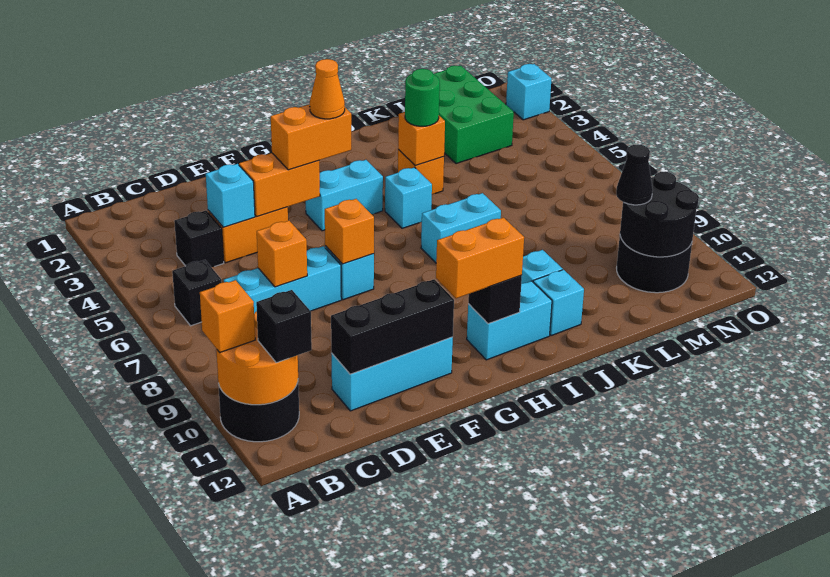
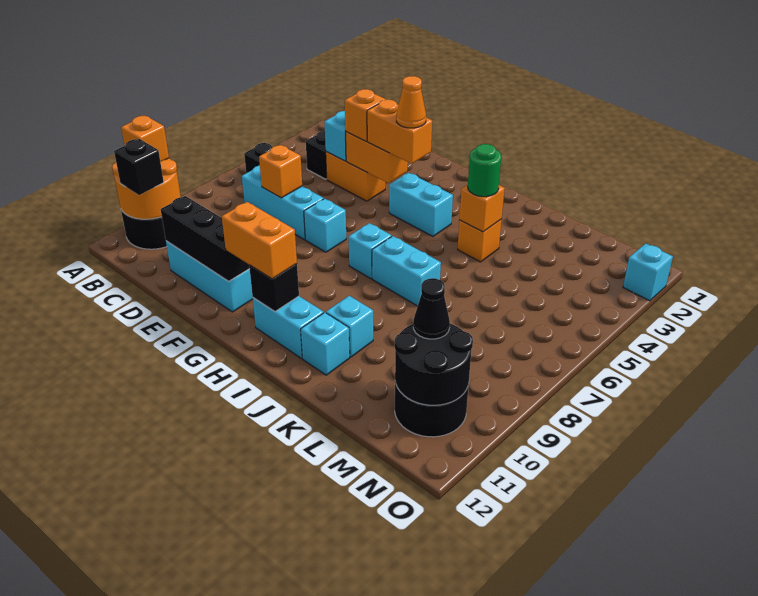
orange 1x1 brick [325,199,374,264] -> orange 1x1 brick moved to [345,89,385,141]
cyan 1x1 brick [385,167,432,228] -> cyan 1x1 brick moved to [349,223,392,279]
green 2x3 brick [434,66,514,164] -> none

